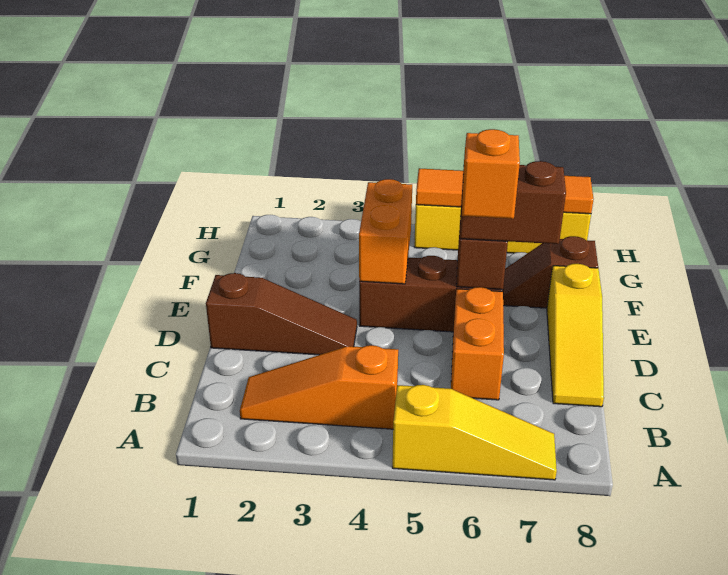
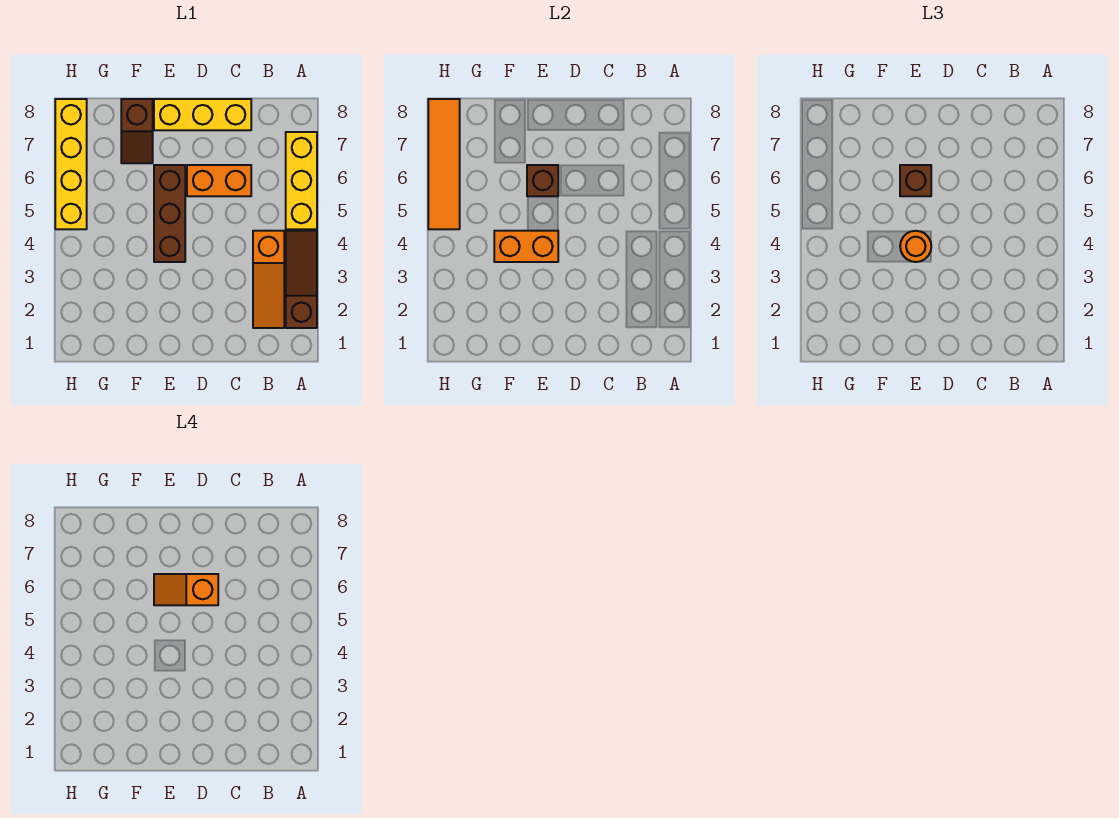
yellow 1x3 slope [392,385,557,480] -> yellow 1x3 brick [286,132,317,229]
yellow 1x3 slope [547,264,604,407] -> yellow 1x3 brick [154,99,251,130]
brown 1x3 slope [206,273,357,355] -> brown 1x3 slope moved to [286,231,317,328]
none -> orange 1x1 round brick [900,231,931,262]
brown 1x2 brick [460,161,566,244] -> brown 1x1 brick [900,165,931,196]

